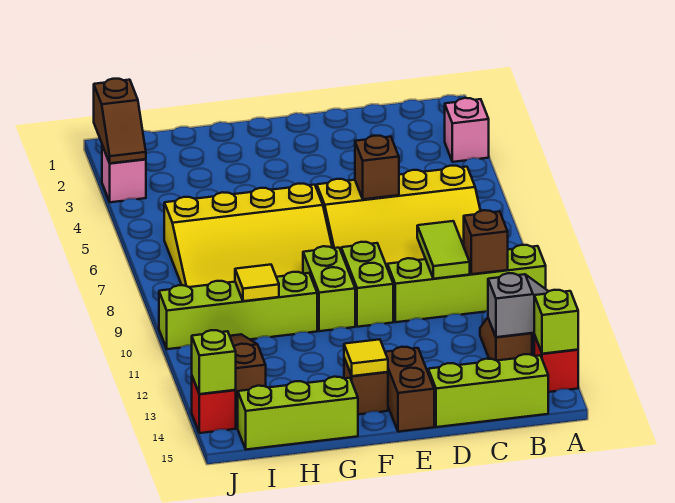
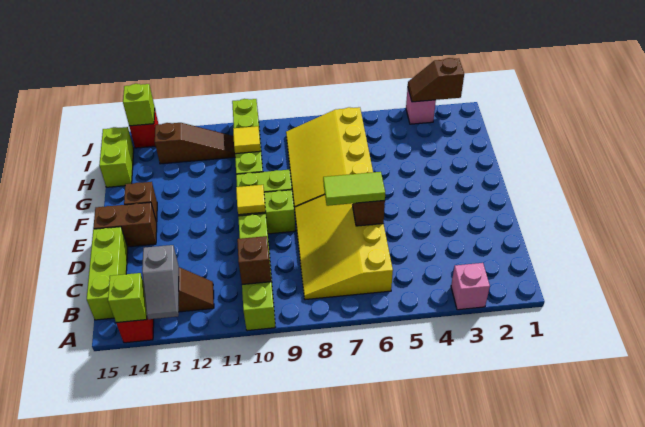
lime 1x2 tile [417,221,470,279] -> lime 1x2 tile moved to [323,172,385,206]
yellow 1x1 tile [344,339,388,376] -> yellow 1x1 tile moved to [236,185,266,215]
lime 1x3 brick [238,377,358,450] -> lime 1x2 brick [99,127,134,187]

